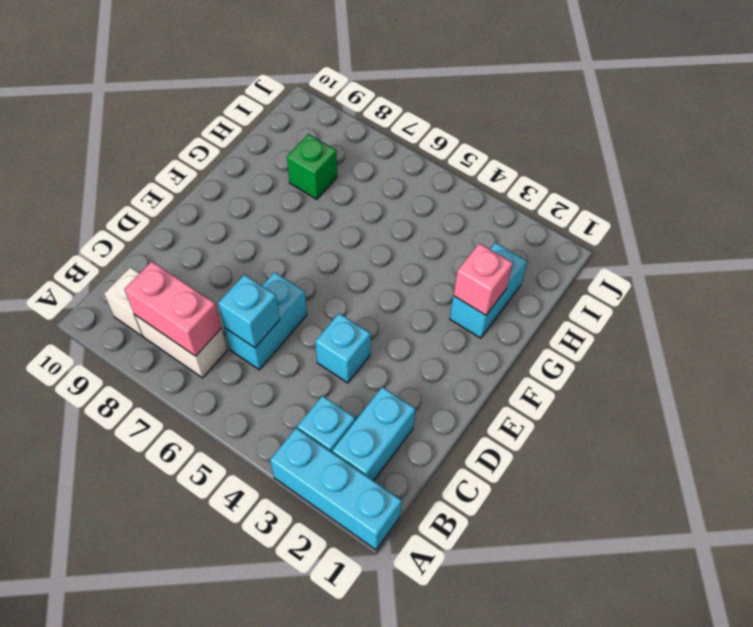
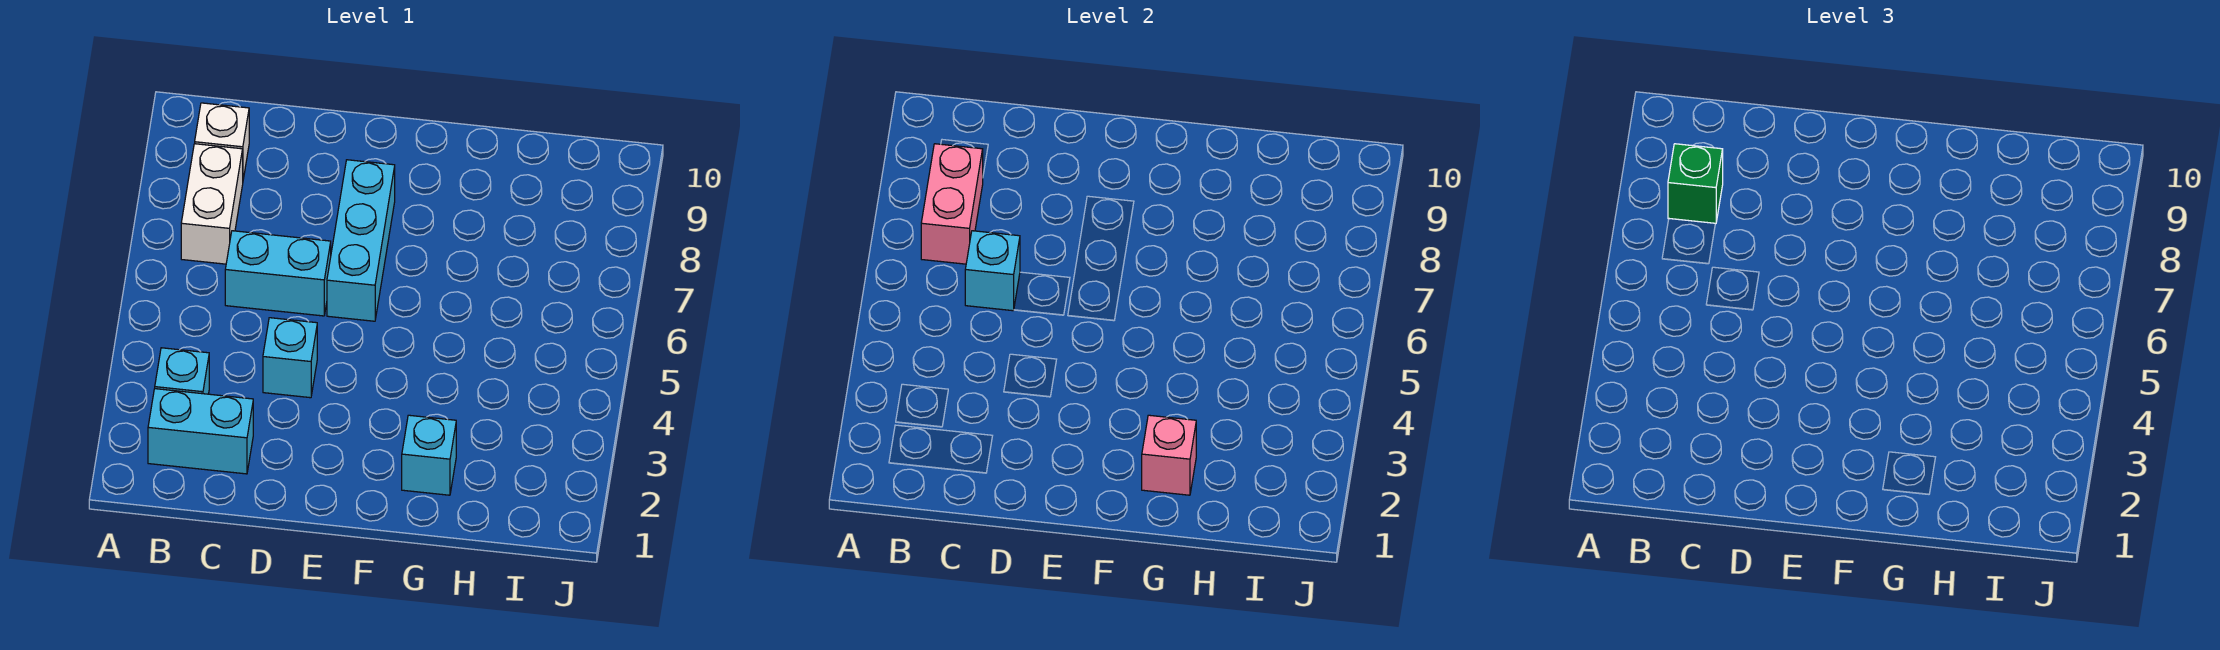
cyan 1x3 brick [270,428,402,550] -> cyan 1x3 brick moved to [327,160,395,321]
cyan 1x2 brick [450,243,527,338] -> cyan 1x1 brick [402,415,456,495]
green 1x1 brick [287,134,337,199] -> green 1x1 brick moved to [1668,144,1723,224]

